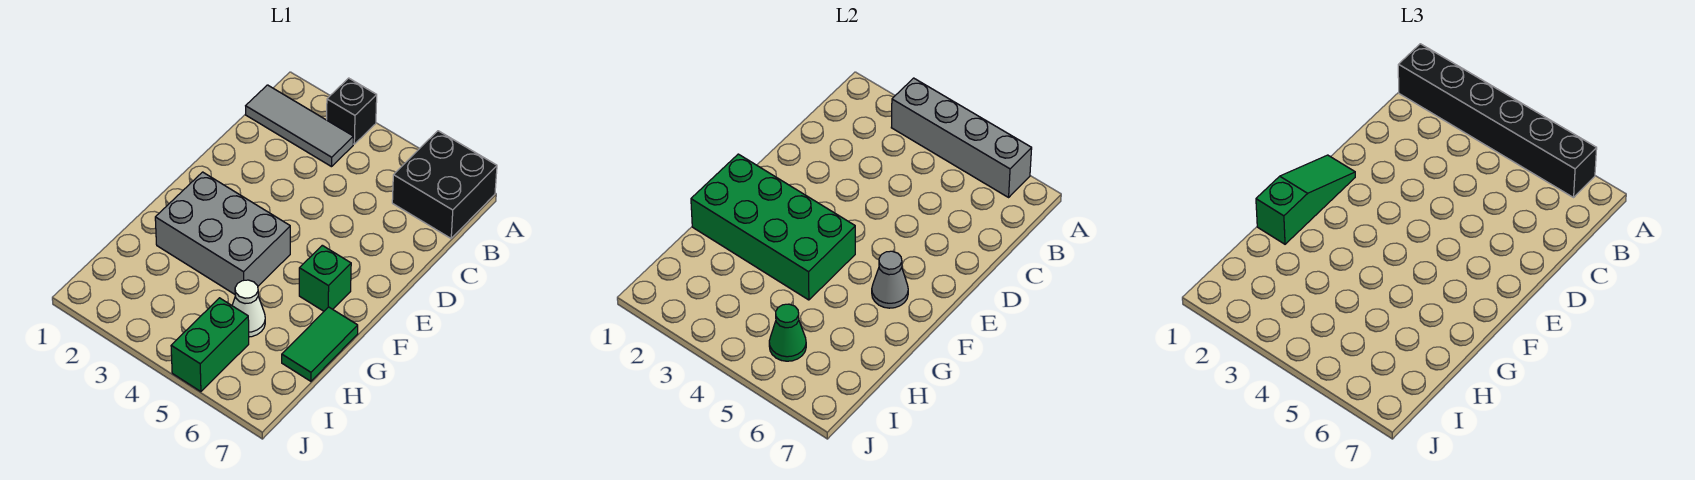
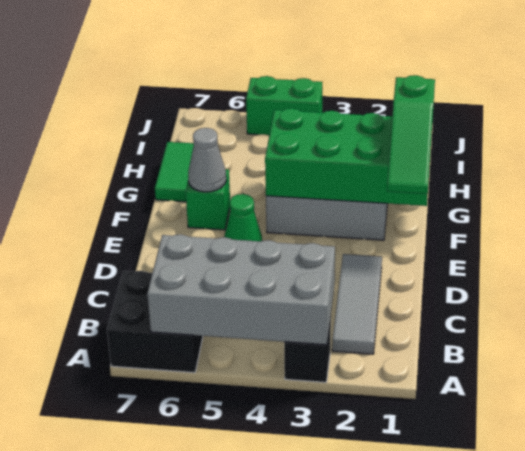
black 1x6 brick [1398,44,1597,197] -> none
grey 1x4 brick [891,78,1032,197] -> grey 2x4 brick [147,234,335,345]
grey 1x3 tile [246,85,353,167] -> grey 1x3 tile turned to [332,254,382,354]
white 1x1 cone [232,280,265,337] -> none
green 1x2 brick [171,298,249,392] -> green 1x2 brick turned to [246,76,322,135]
green 1x1 cone [769,304,806,361] -> green 1x1 cone moved to [224,194,262,241]

